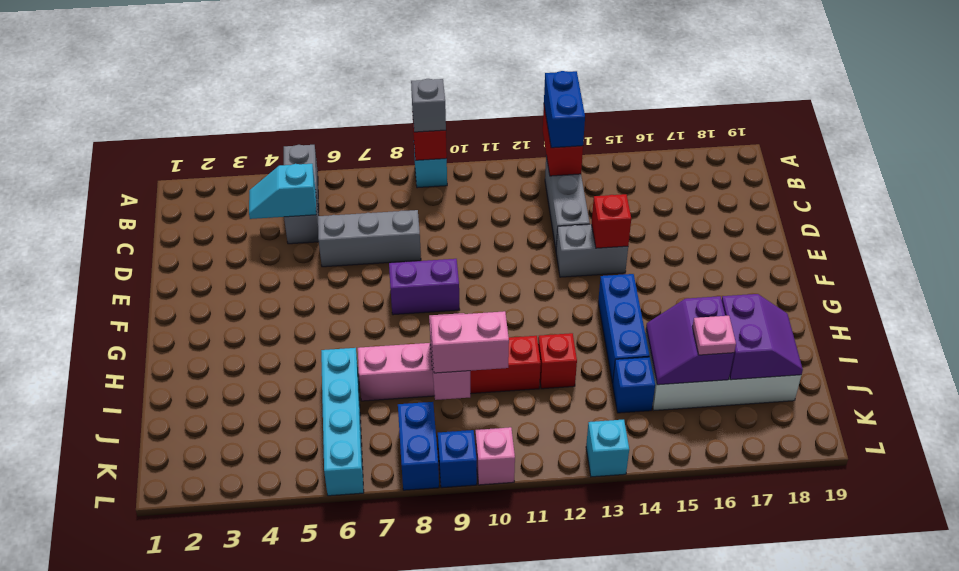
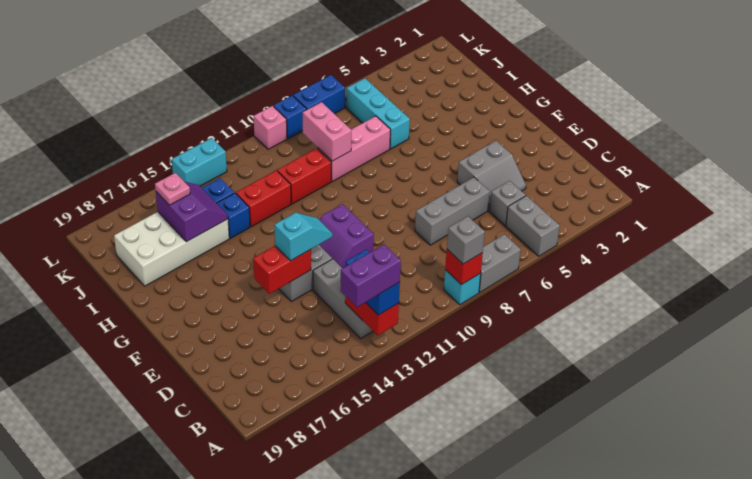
none -> grey 1x2 brick [479,234,521,292]
cyan 1x2 slope [249,164,316,219] -> cyan 1x2 slope moved to [274,213,332,261]
none -> grey 2x2 slope [457,141,526,210]
red 1x1 brick [592,194,631,248] -> red 1x2 brick [253,246,311,294]
purple 1x2 brick [389,259,460,315] -> purple 1x2 brick moved to [341,245,401,307]
blue 1x3 brick [598,274,649,383] -> blue 1x1 brick [217,193,250,238]
cyan 1x4 brick [321,348,364,496] -> cyan 1x3 brick [347,78,410,149]
red 1x1 brick [538,333,577,389] -> red 1x2 brick [236,170,291,227]
purple 2x2 slope [722,294,803,380] -> purple 2x2 slope moved to [319,204,374,268]
pink 1x2 brick [431,311,509,373] -> none
blue 1x2 brick [398,402,439,490] -> blue 1x2 brick turned to [293,75,345,114]
cyan 1x1 brick [586,420,629,477] -> cyan 1x2 brick [172,138,227,186]

